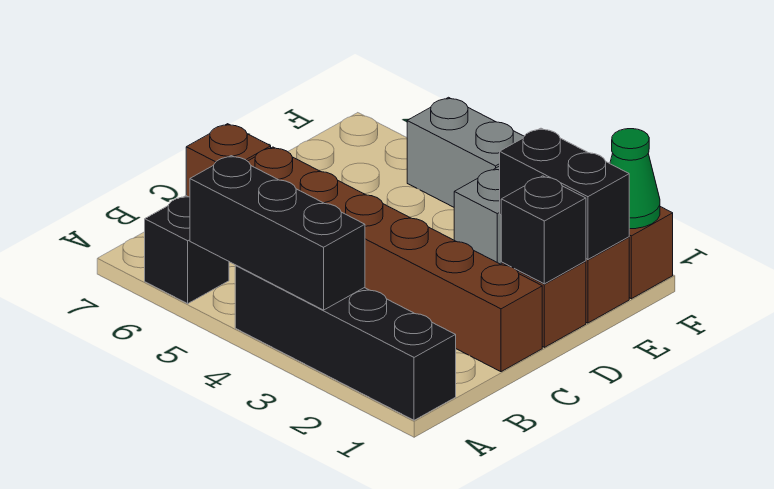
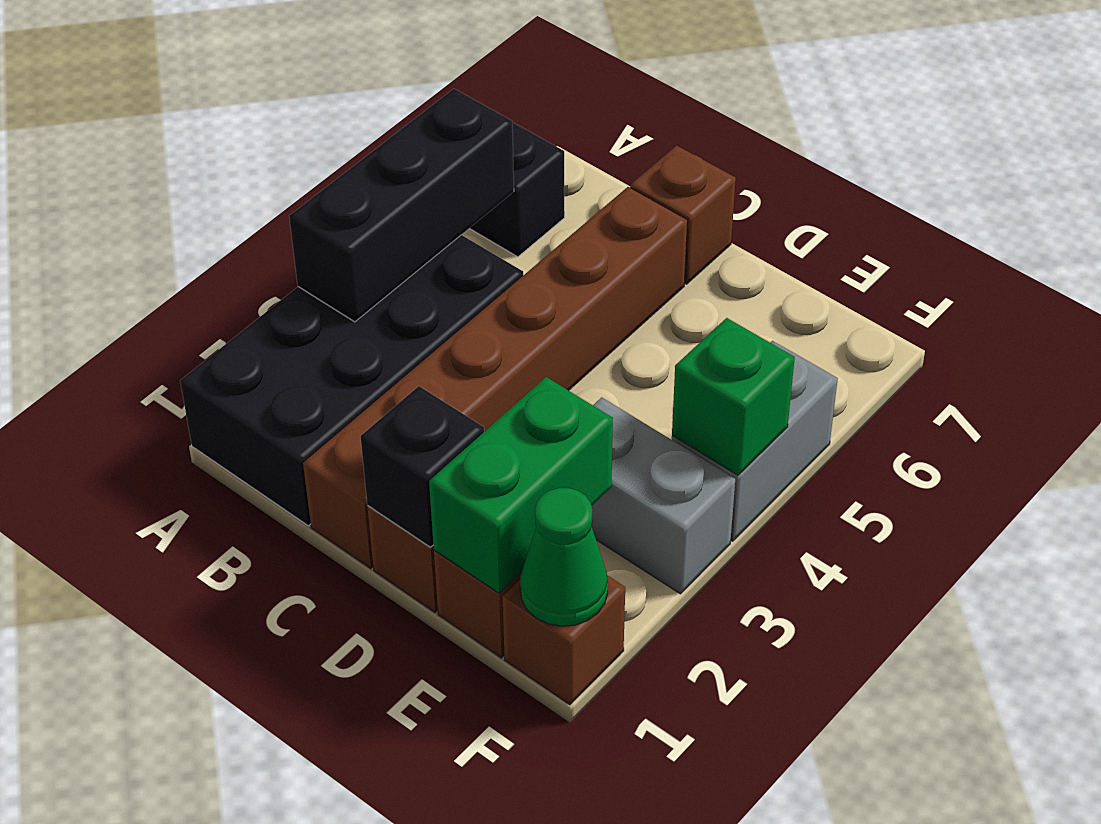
black 1x4 brick [235,265,456,420] -> black 2x4 brick [180,235,523,526]
black 1x2 brick [500,128,629,260] -> green 1x2 brick [429,377,613,593]
none -> green 1x1 brick [672,318,795,475]

